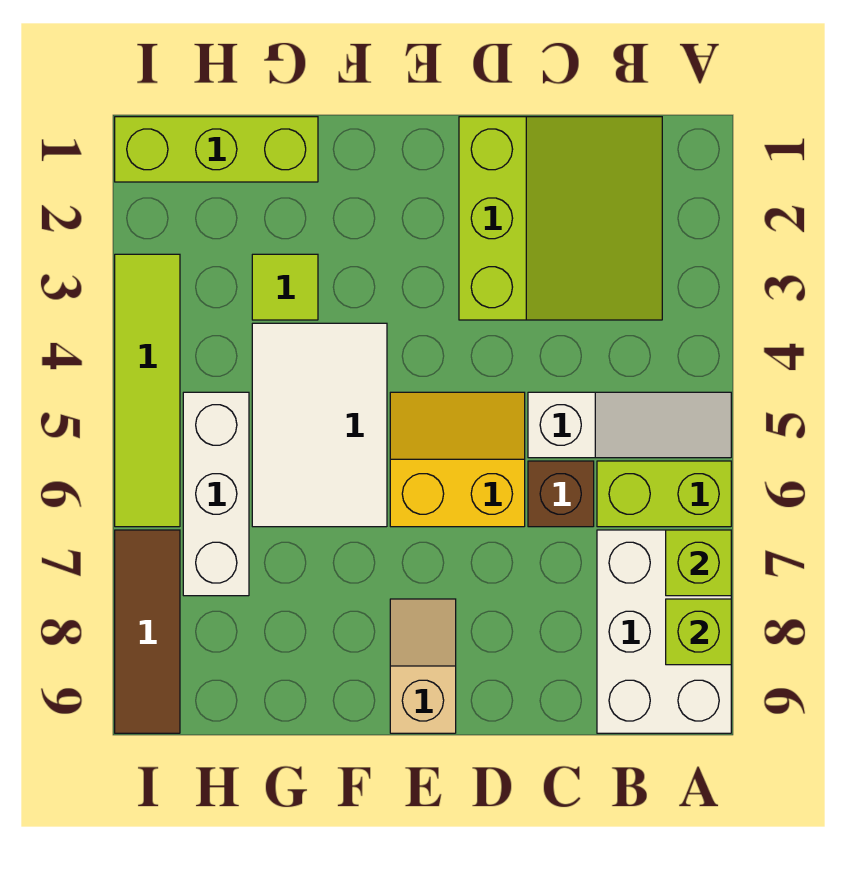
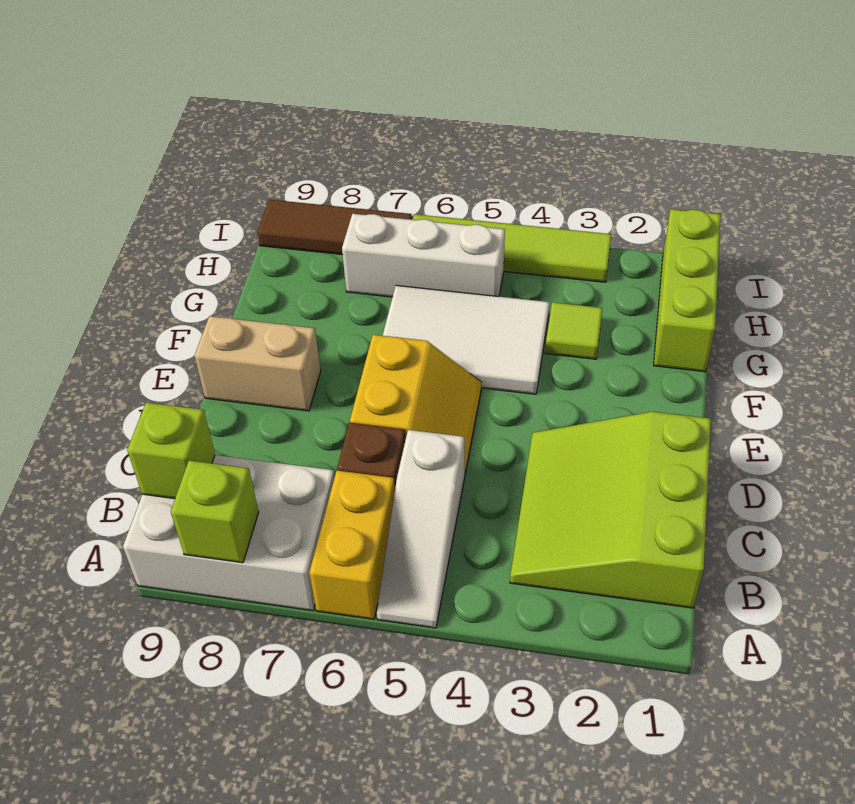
lime 1x2 brick [597,461,731,527] -> yellow 1x2 brick [309,471,395,619]
lime 1x1 brick [666,530,731,596] -> lime 1x1 brick moved to [127,403,215,499]
lime 3x3 slope [459,117,662,320] -> lime 3x3 slope turned to [510,412,711,608]
tan 1x2 slope [390,599,456,733] -> tan 1x2 brick [195,316,321,411]

